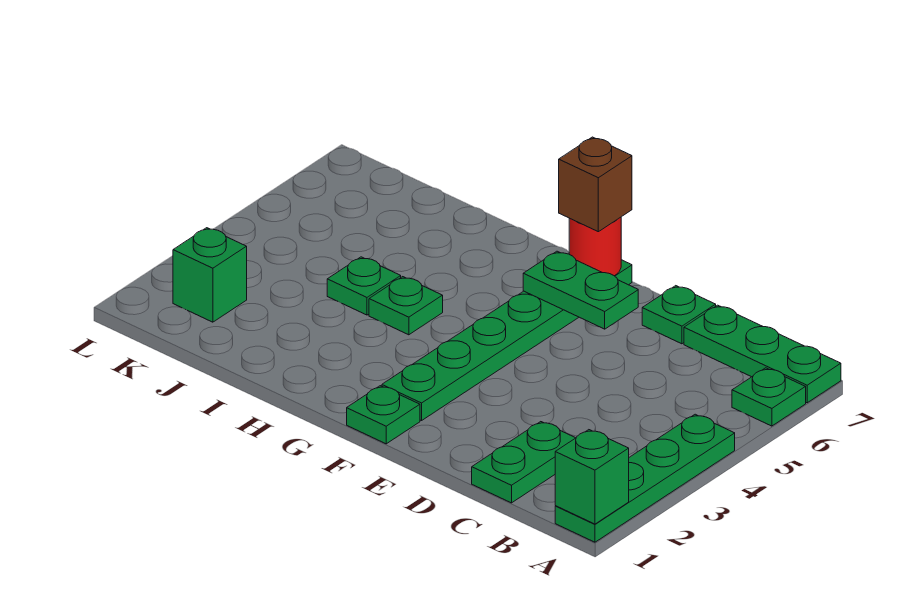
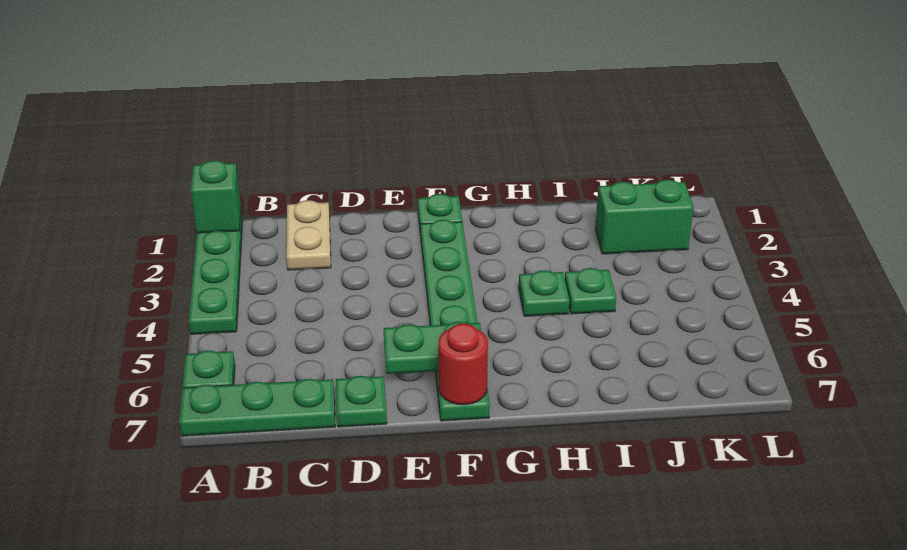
green 1x2 plate [472,422,575,503] -> tan 1x2 plate [286,200,331,270]
brown 1x1 brick [559,137,632,232] -> none
green 1x1 brick [173,228,247,322] -> green 1x2 brick [595,180,693,254]

